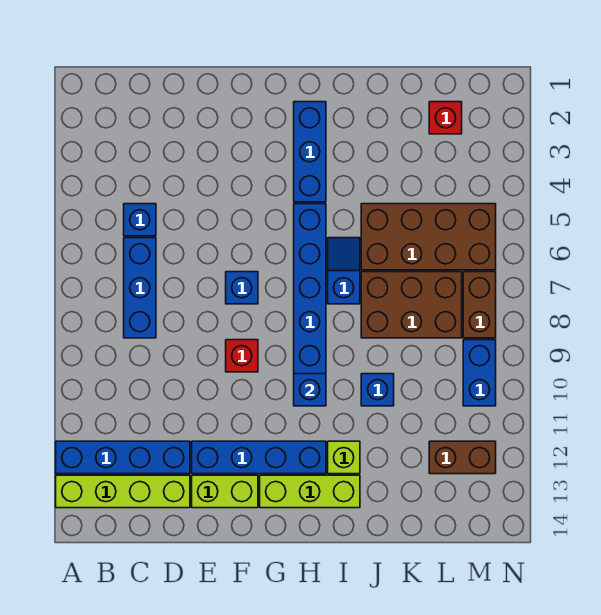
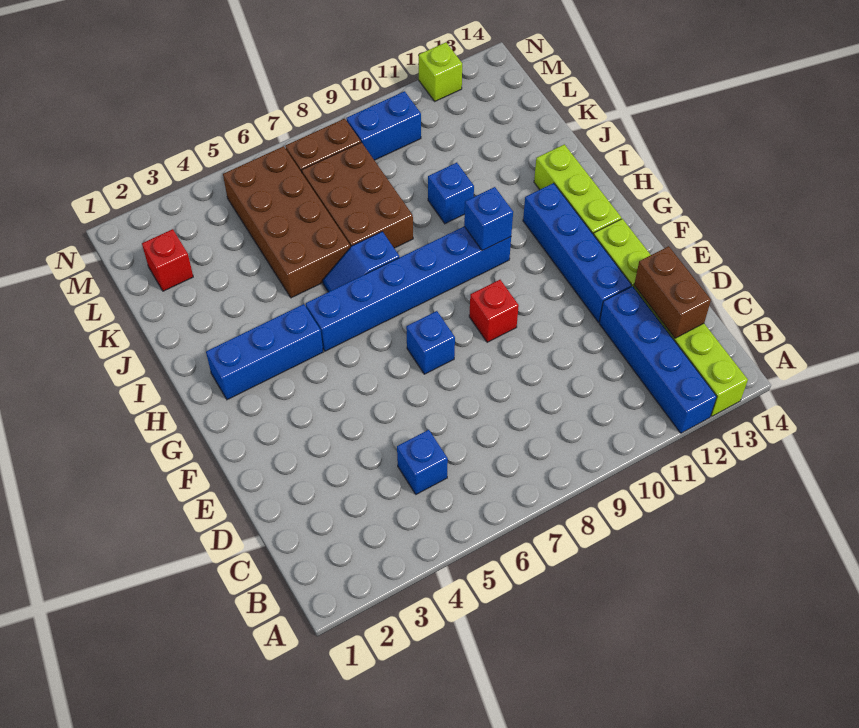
blue 1x3 brick [124,238,156,338] -> none
lime 1x1 brick [328,441,360,474] -> lime 1x1 brick moved to [419,42,462,101]
brown 1x2 brick [429,441,496,474] -> brown 1x2 brick moved to [634,246,711,338]

